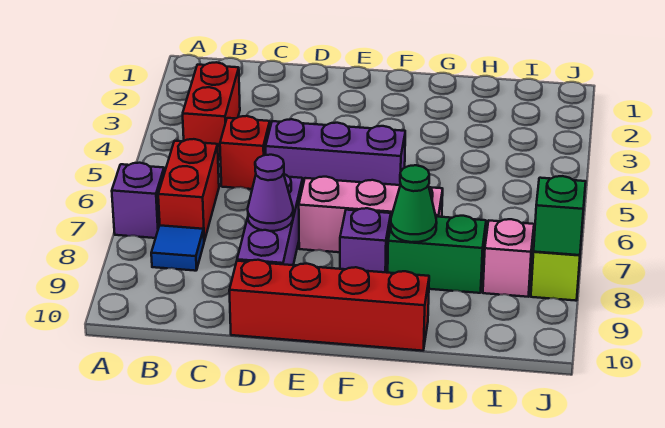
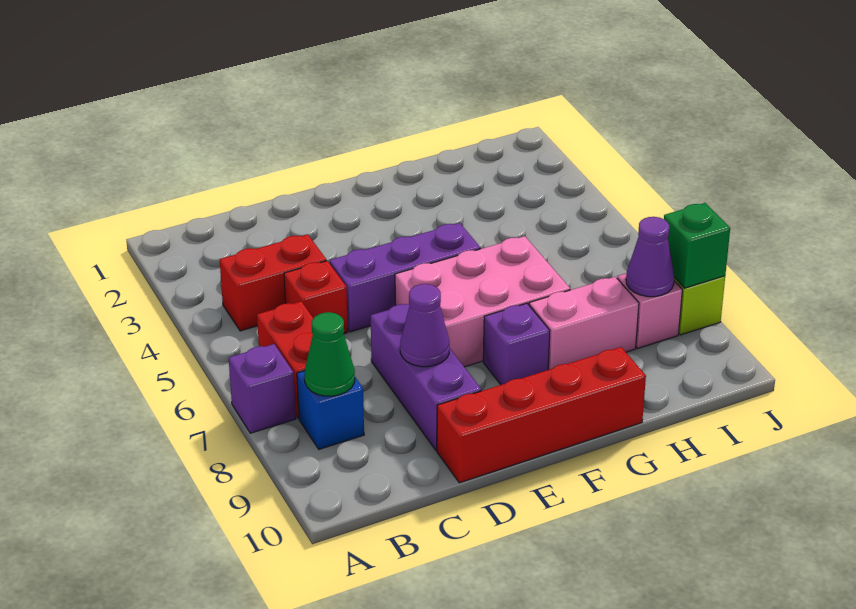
red 1x2 brick [183,62,240,160] -> red 1x2 brick turned to [220,234,326,331]
blue 1x1 tile [151,226,204,271] -> blue 1x1 brick [297,371,364,449]
pink 1x3 brick [299,177,443,252] -> pink 2x3 brick [395,236,570,367]
green 1x2 brick [388,216,486,293] -> pink 1x2 brick [529,277,639,370]
green 1x1 cone [391,165,437,242] -> green 1x1 cone moved to [304,312,355,396]
none -> purple 1x1 cone [626,217,674,297]

